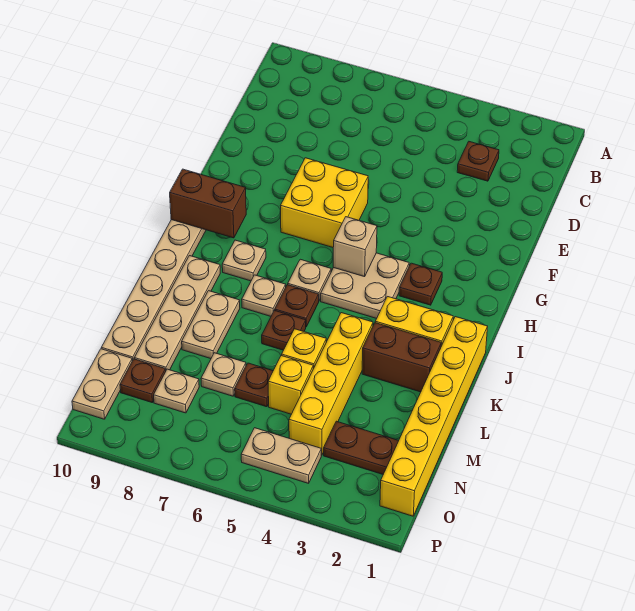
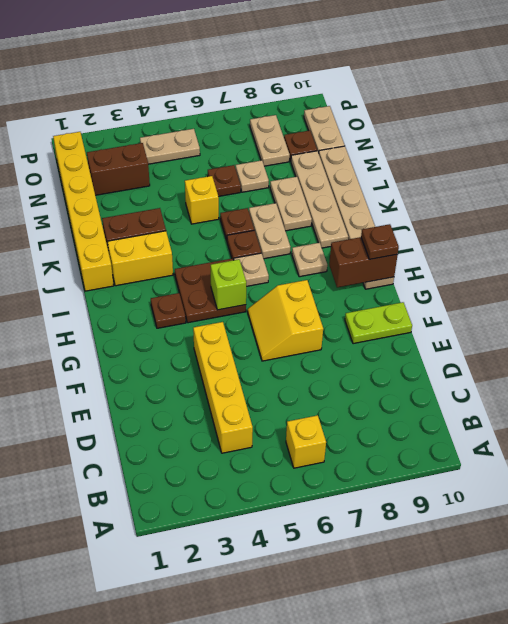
brown 1x1 plate [457,142,499,181] -> brown 1x1 plate moved to [361,224,399,259]
yellow 2x2 brick [280,158,368,247] -> yellow 2x2 slope [248,280,323,361]
none -> lime 1x2 plate [345,302,412,344]
tan 2x2 plate [321,253,409,319] -> brown 2x2 plate [175,259,246,323]
tan 1x1 brick [333,217,377,277] -> lime 1x1 brick [211,259,246,310]
tan 1x1 plate [242,275,286,316] -> tan 1x2 plate [249,203,290,259]
yellow 1x4 brick [289,313,373,455] -> yellow 1x4 brick moved to [193,322,253,453]
yellow 1x1 brick [268,355,313,414] -> yellow 1x1 brick moved to [286,415,326,468]
brown 1x2 plate [324,421,399,474] -> brown 1x2 brick [87,143,150,195]
tan 1x1 plate [154,369,199,413] -> tan 1x2 plate [250,115,290,166]

